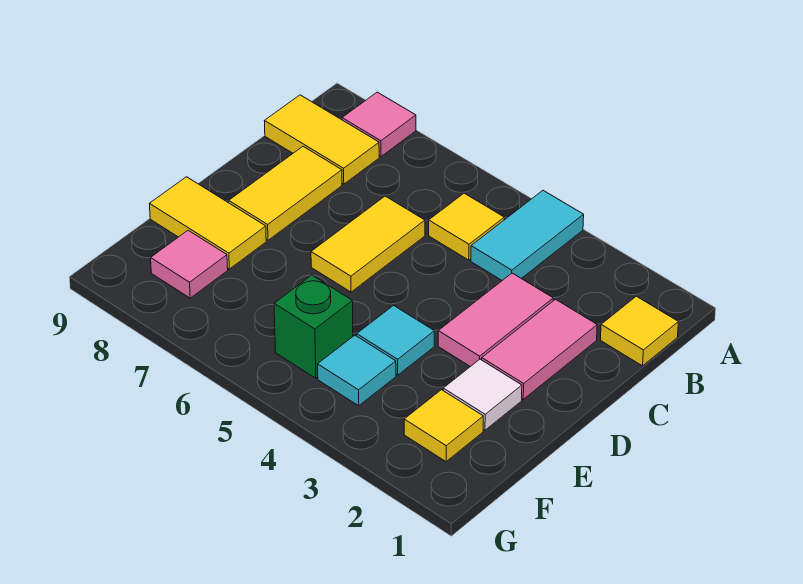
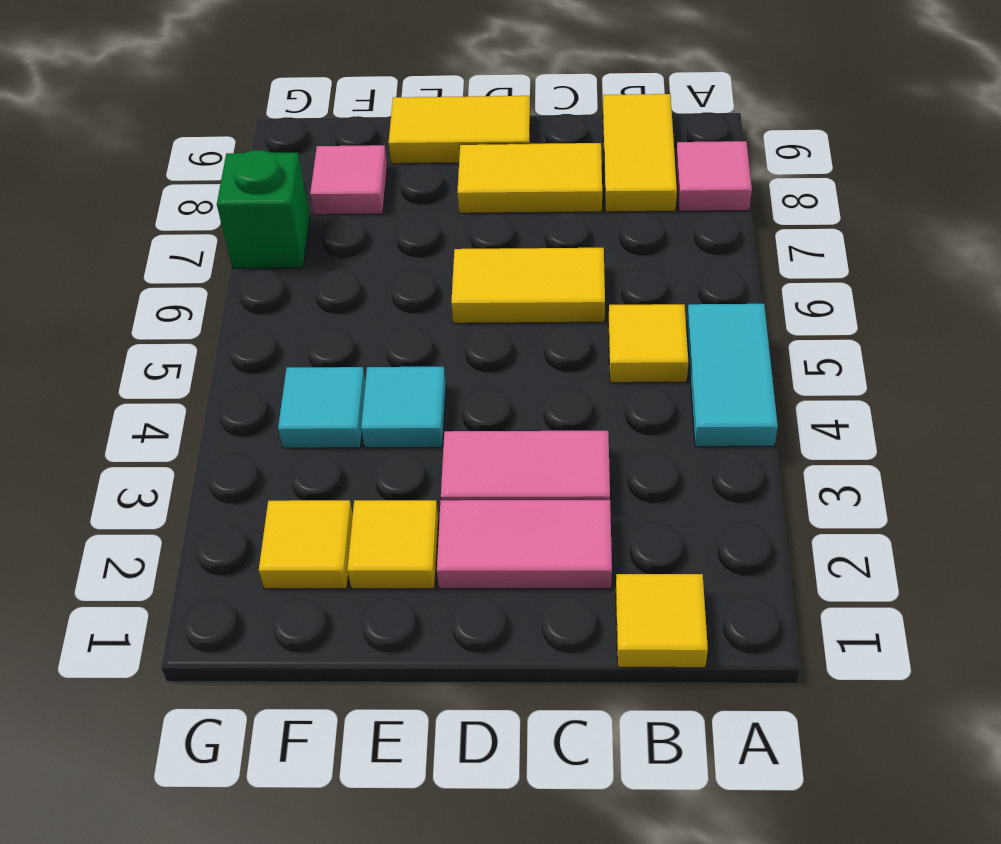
cyan 1x2 tile [471,190,584,280] -> cyan 1x2 tile turned to [687,304,778,447]
white 1x1 tile [443,359,522,430] -> yellow 1x1 tile [347,500,439,589]
yellow 1x2 tile [150,177,266,269] -> yellow 1x2 tile turned to [389,96,530,164]
green 1x1 brick [274,275,353,378] -> green 1x1 brick moved to [217,150,310,268]

